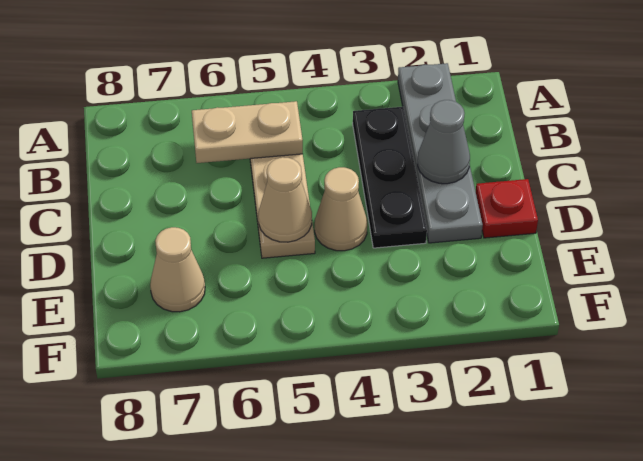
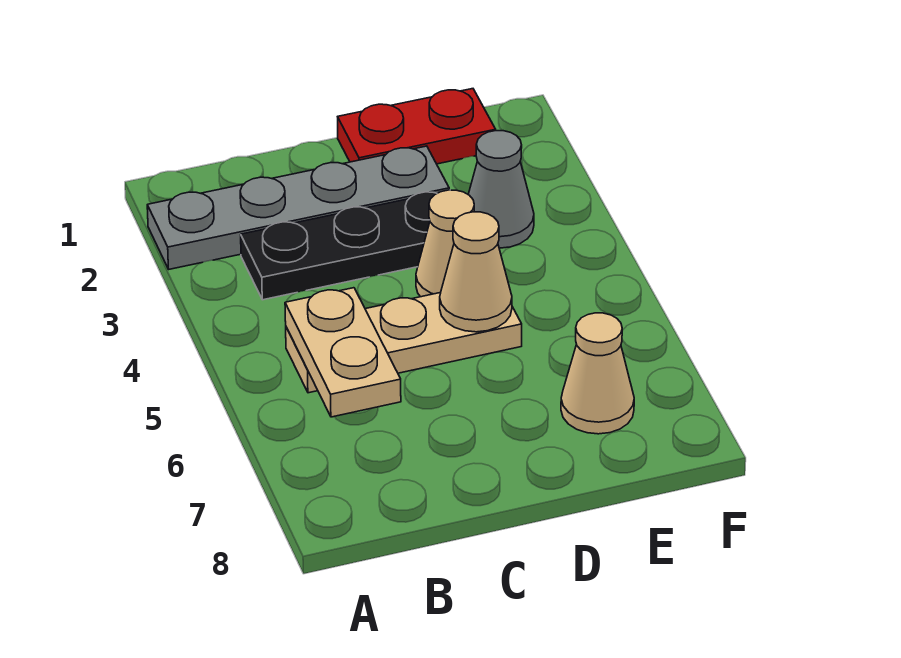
grey 1x1 cone [418,100,470,184] -> grey 1x1 cone moved to [468,131,534,248]
red 1x1 plate [476,179,538,238] -> red 1x2 plate [338,89,496,164]

